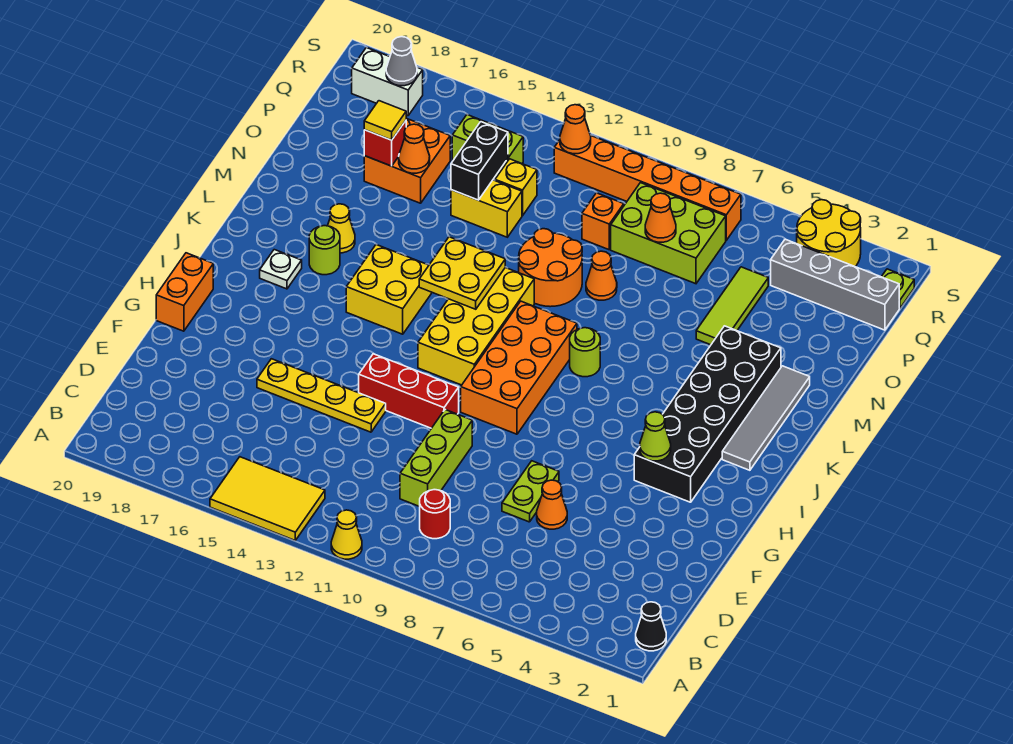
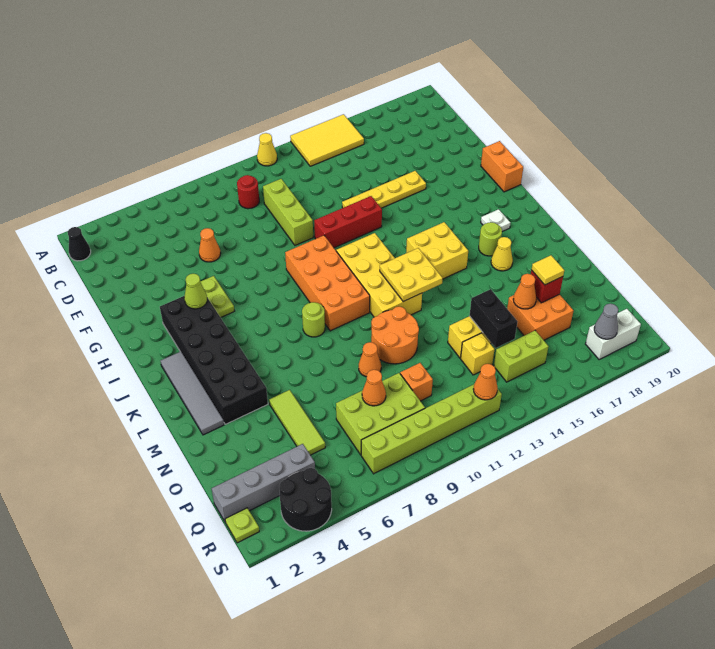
lime 1x2 plate [502,461,559,522] -> lime 1x2 plate moved to [200,276,234,318]
yellow 2x2 round brick [797,200,861,267] -> black 2x2 round brick [279,468,332,531]
orange 1x6 brick [554,136,741,240] -> lime 1x6 brick [361,384,502,474]

